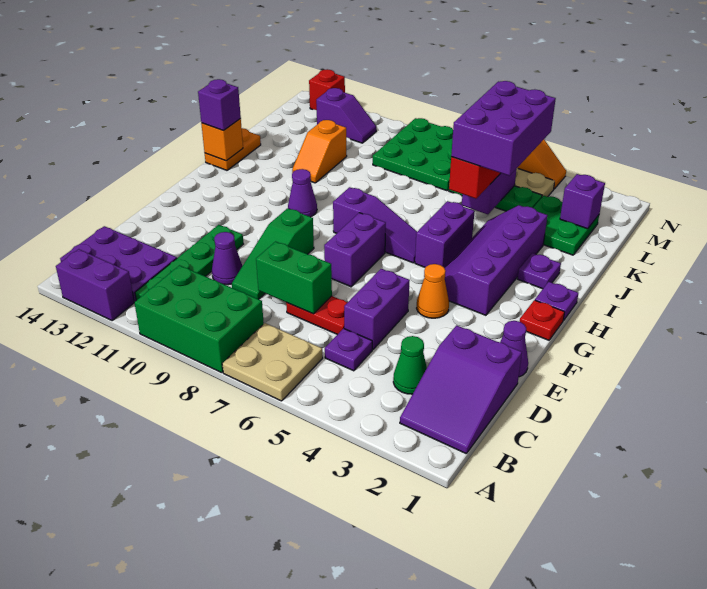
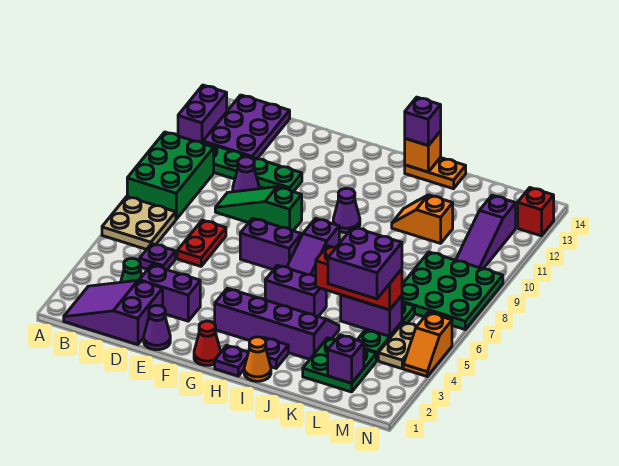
purple 1x2 brick [344,269,410,350] -> purple 1x2 brick moved to [139,265,200,321]
green 1x2 brick [256,242,332,314] -> none
orange 1x1 cone [417,264,449,318] -> orange 1x1 cone moved to [244,337,271,381]
red 1x1 plate [520,300,565,340] -> red 1x1 cone [194,321,221,365]
purple 2x3 brick [451,81,556,176] -> purple 2x2 brick [328,227,402,299]
purple 1x2 slope [316,88,376,143] -> purple 1x3 slope [456,195,516,269]

